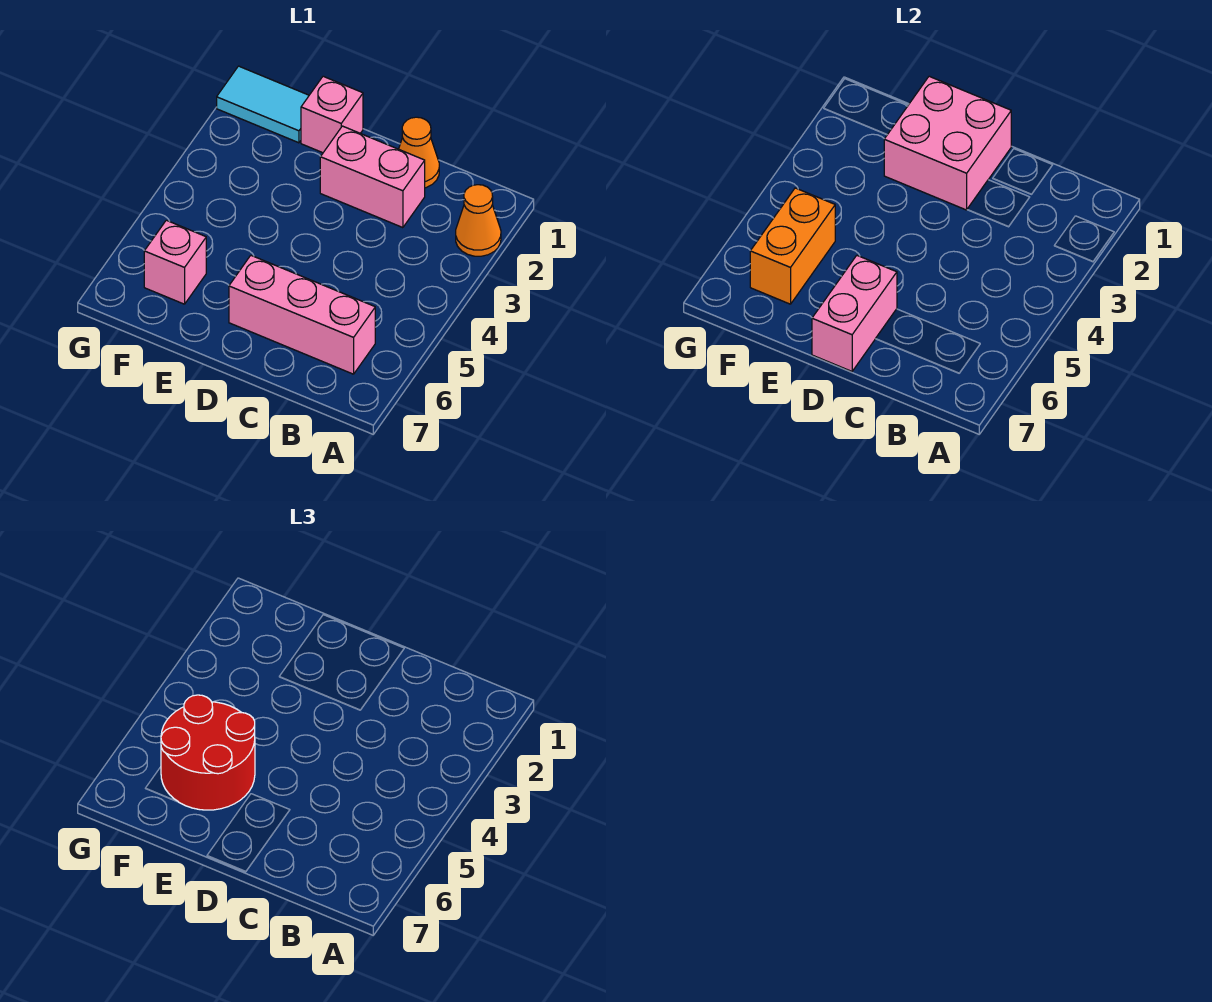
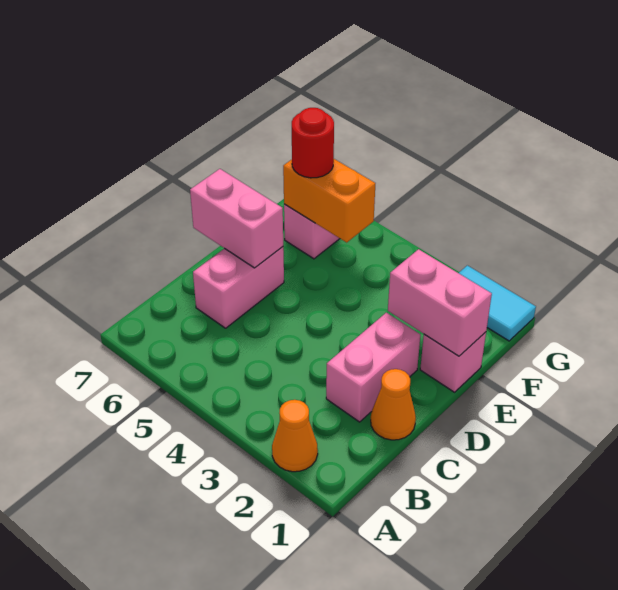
pink 1x3 brick [229,256,375,374] -> pink 1x2 brick [193,247,284,328]
pink 2x2 brick [884,76,1011,210] -> pink 1x2 brick [388,249,492,356]
red 2x2 round brick [161,695,255,810] -> red 1x1 round brick [292,108,334,178]
cyan 1x2 tile [217,66,309,143] -> cyan 1x2 tile turned to [459,265,536,341]

